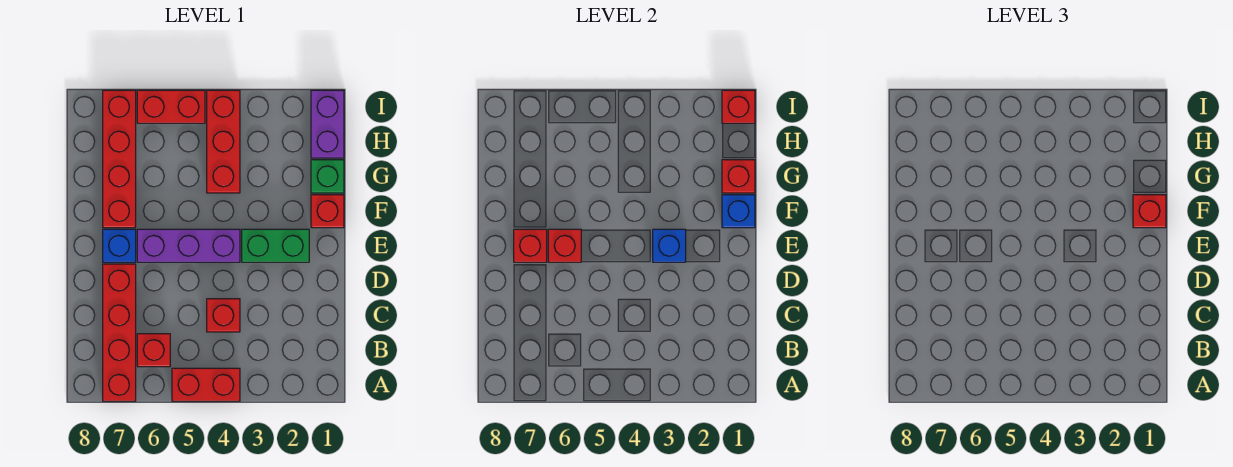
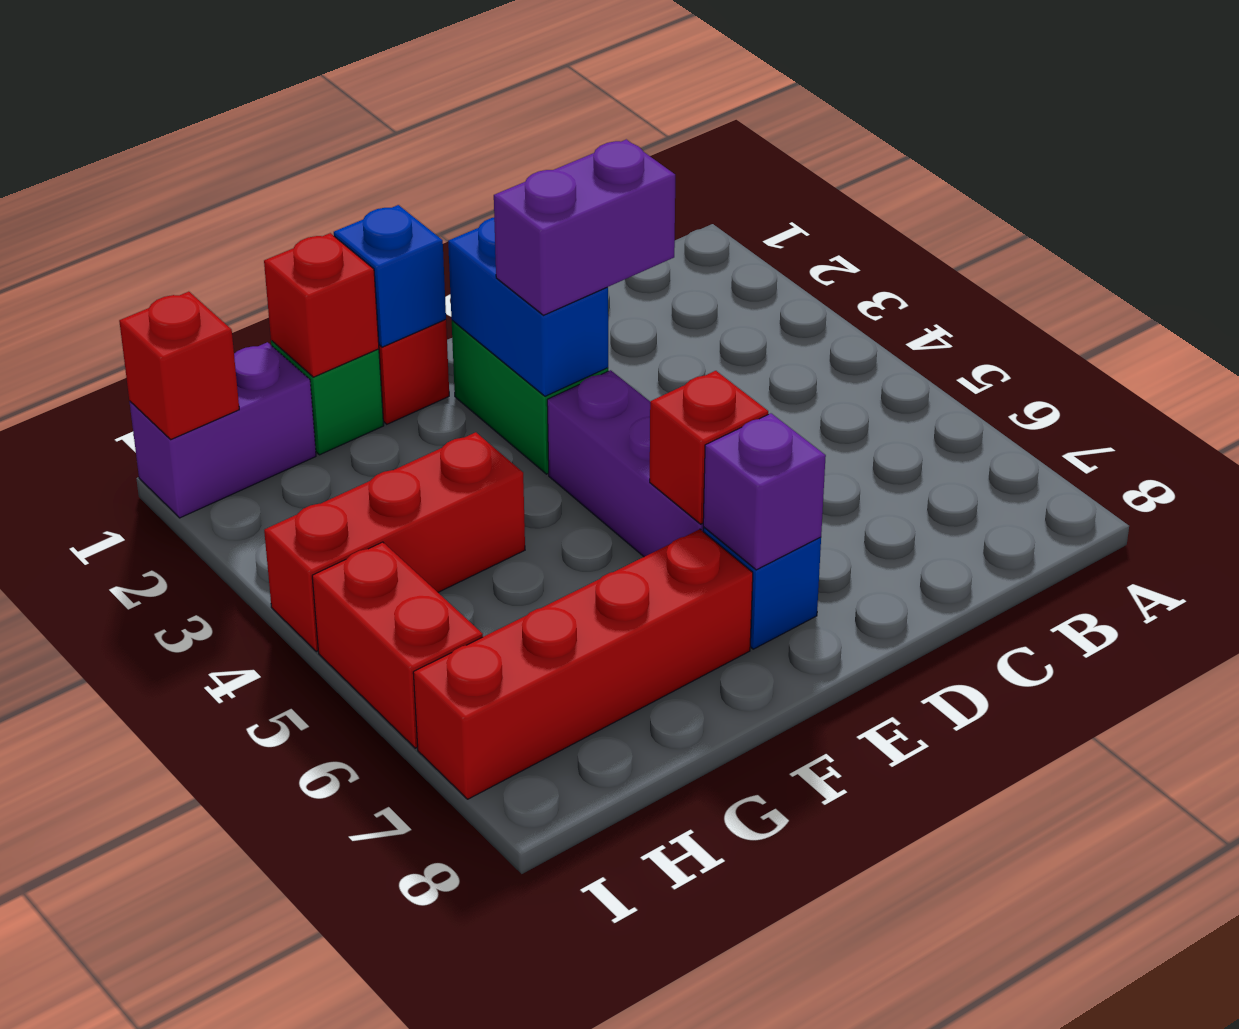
red 1x2 brick [172,368,240,401] -> none
red 1x4 brick [103,264,136,401] -> none
red 1x1 brick [137,334,170,367] -> none
red 1x1 brick [207,299,240,332] -> none
none -> purple 1x2 brick [494,139,675,315]
blue 1x1 brick [653,229,686,262] -> blue 1x2 brick [448,218,608,396]
red 1x1 brick [514,229,547,262] -> purple 1x1 brick [703,413,826,570]
red 1x1 brick [1133,195,1166,228] -> none

